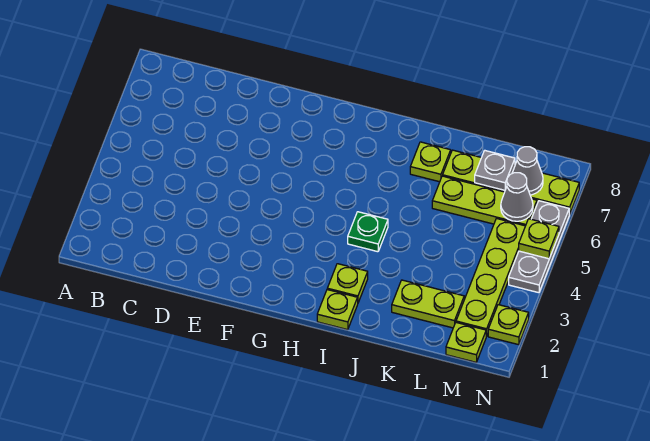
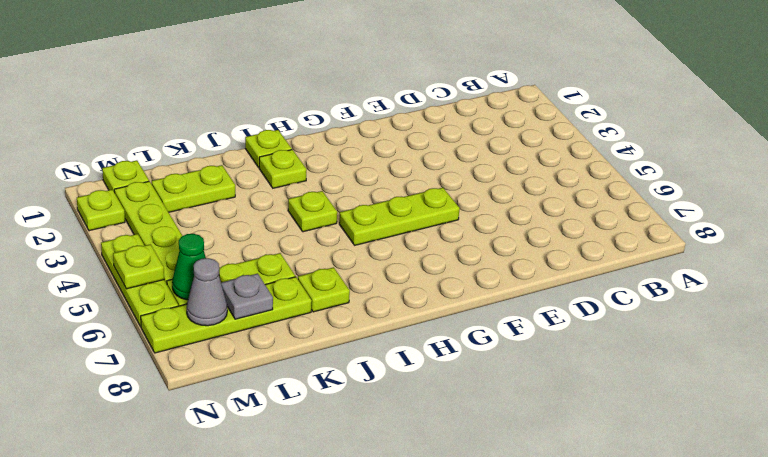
none -> lime 1x3 plate [339,188,460,245]
green 1x1 plate [348,212,388,252] -> lime 1x1 plate [288,191,337,232]
grey 1x1 cone [501,173,533,221] -> green 1x1 cone [172,234,206,300]
grey 1x3 plate [509,201,569,293] -> lime 1x3 plate [101,234,178,327]

